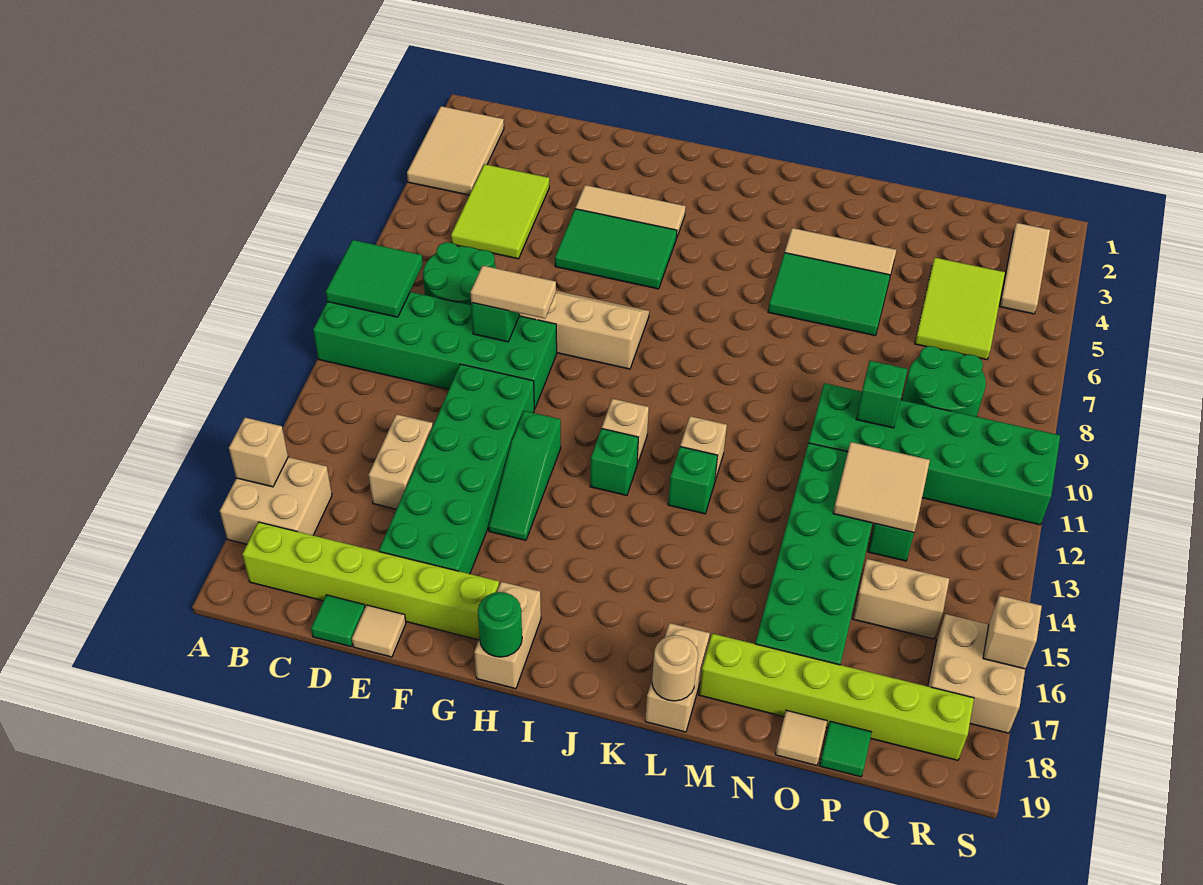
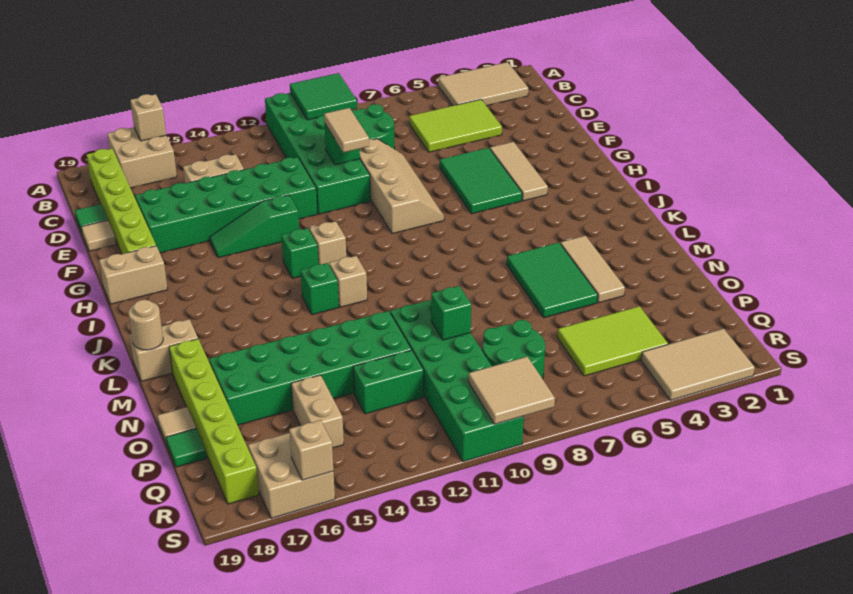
green 1x1 round brick [478,592,522,657] -> none
tan 2x2 tile [833,442,930,533] -> tan 2x2 tile moved to [468,357,555,424]
tan 1x3 tile [1000,223,1050,314] -> tan 2x3 tile [641,329,755,400]

